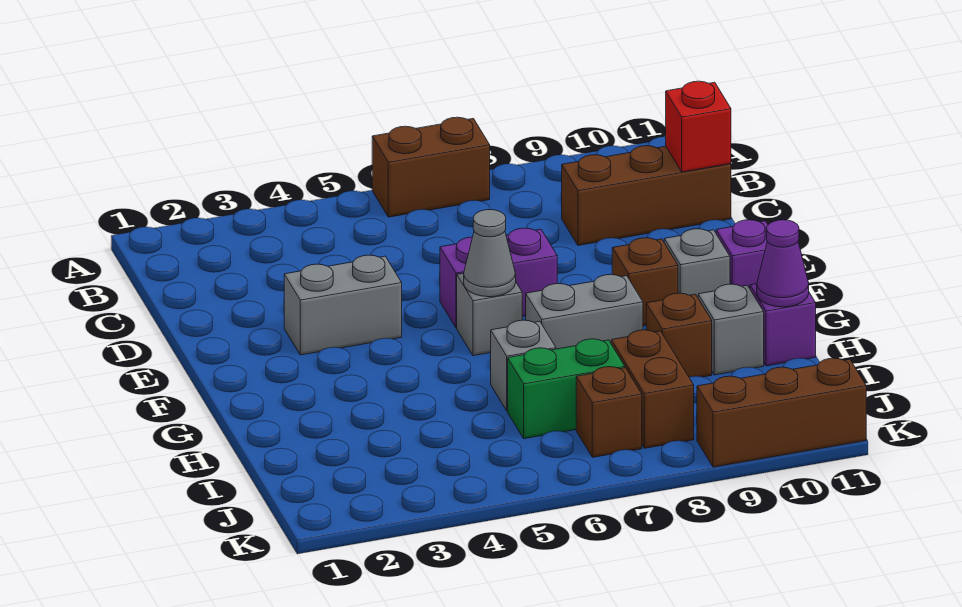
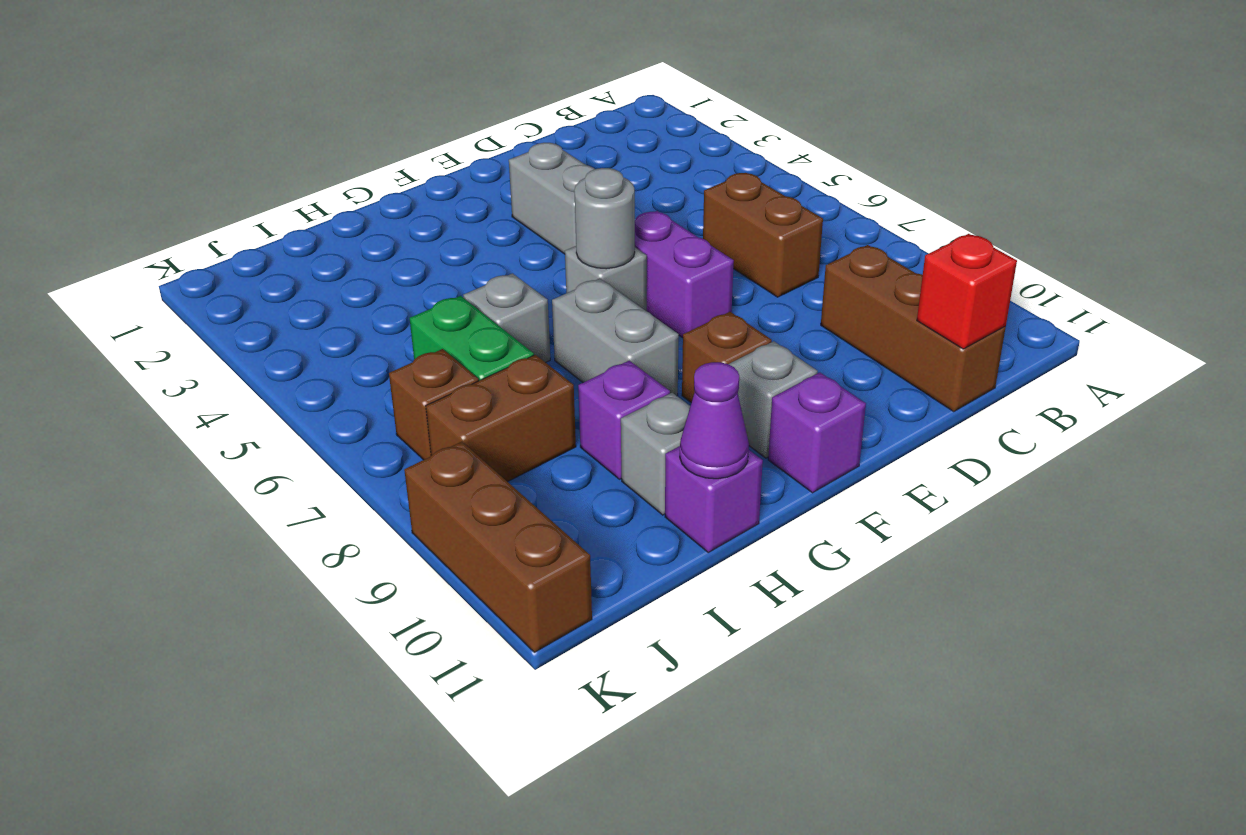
brown 1x2 brick [372,117,490,217] -> brown 1x2 brick moved to [703,173,823,297]
grey 1x1 cone [464,210,516,297] -> grey 1x1 round brick [574,168,635,269]
brown 1x1 brick [646,293,712,377] -> purple 1x1 brick [578,361,670,479]

